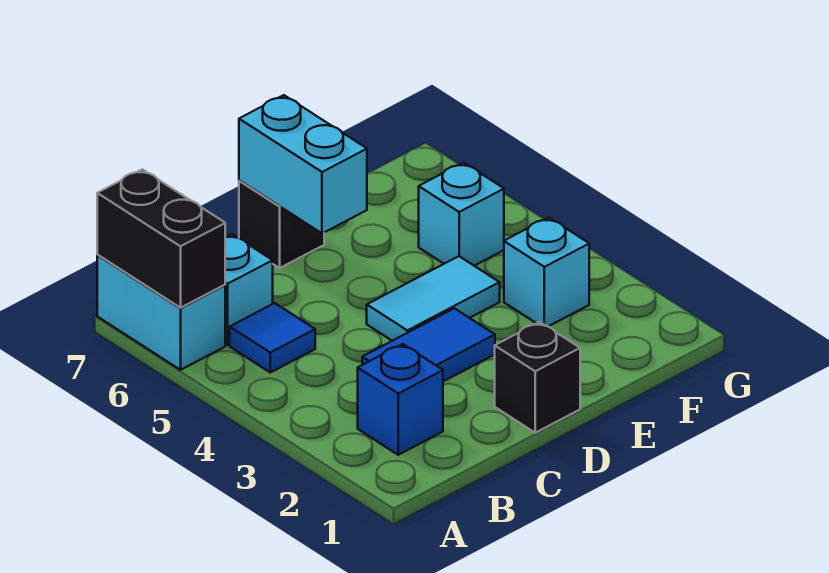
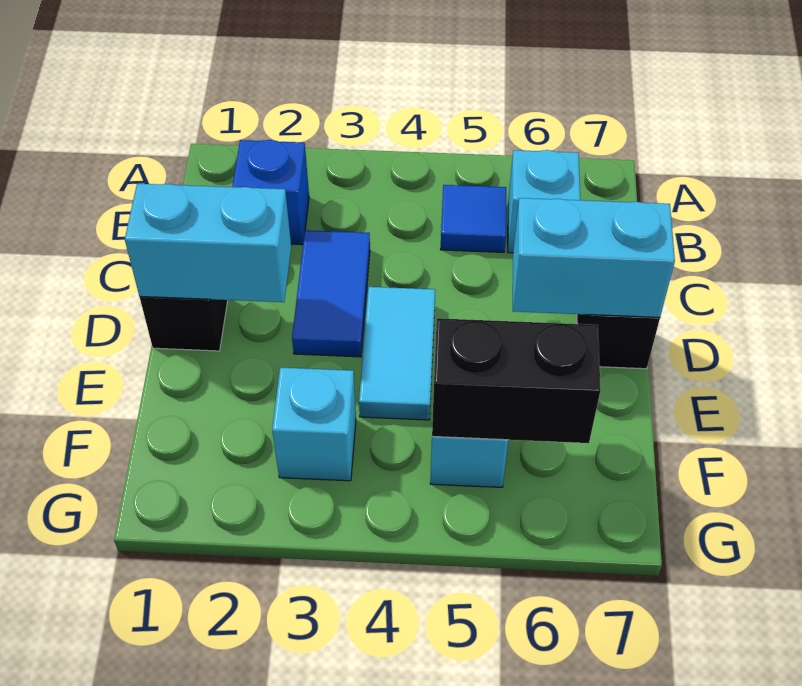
cyan 1x2 brick [97,255,225,370] -> cyan 1x2 brick moved to [125,184,291,302]
black 1x2 brick [97,169,225,308] -> black 1x2 brick moved to [432,318,601,443]

